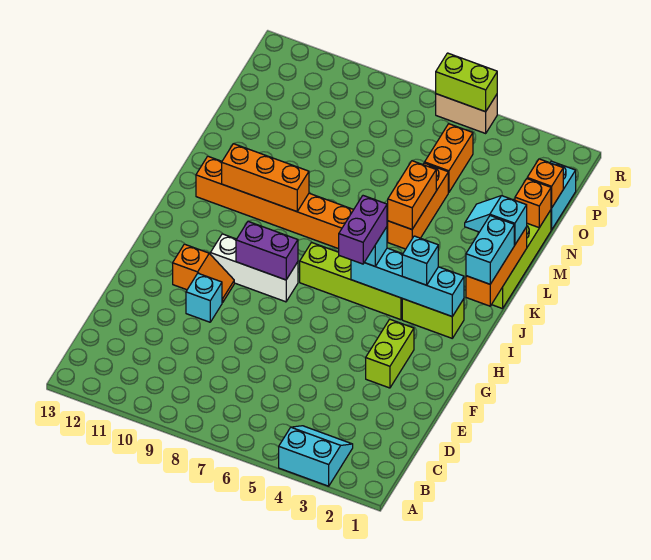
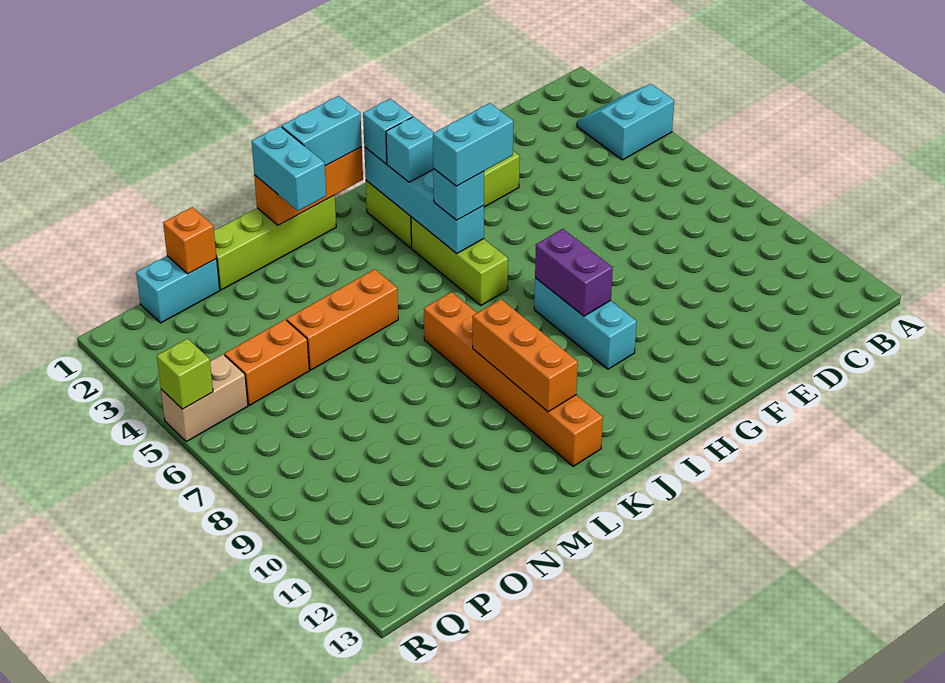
cyan 2x2 slope [279,426,353,486] -> cyan 2x2 slope turned to [577,84,674,160]
cyan 1x1 brick [186,273,222,322] -> cyan 1x1 brick moved to [363,99,413,164]
orange 1x2 slope [173,244,234,303] -> none
purple 1x2 brick [339,196,387,264] -> cyan 1x2 brick [433,103,513,186]
white 1x3 brick [210,234,298,302] -> cyan 1x3 brick [534,278,637,369]
lime 1x4 brick [300,242,402,320] -> lime 1x3 brick [411,217,508,305]
cyan 1x2 slope [465,196,527,245] -> cyan 1x2 brick [252,126,326,211]
orange 1x2 brick [388,161,436,229] -> none
orange 1x1 brick [515,179,551,227] -> none
tan 1x2 brick [436,94,497,133] -> tan 1x2 brick turned to [161,354,248,442]
lime 1x2 brick [436,53,497,112] -> lime 1x1 brick [157,339,213,409]

